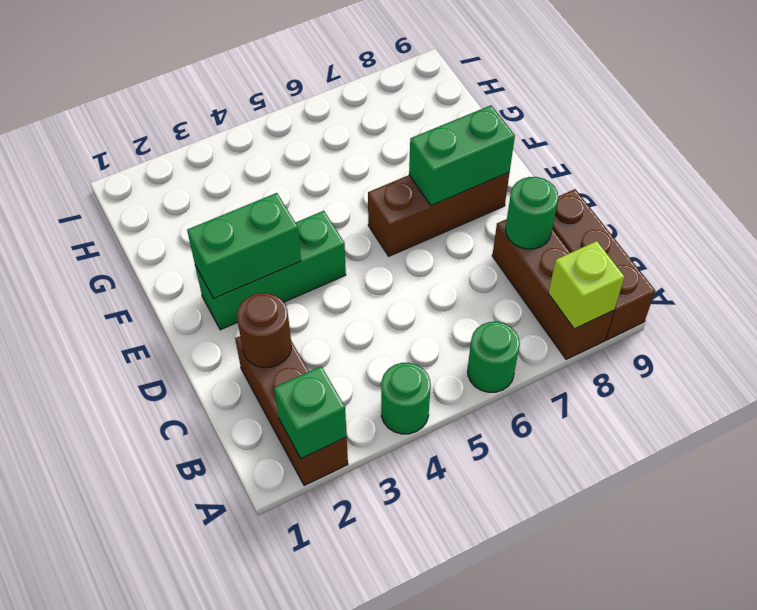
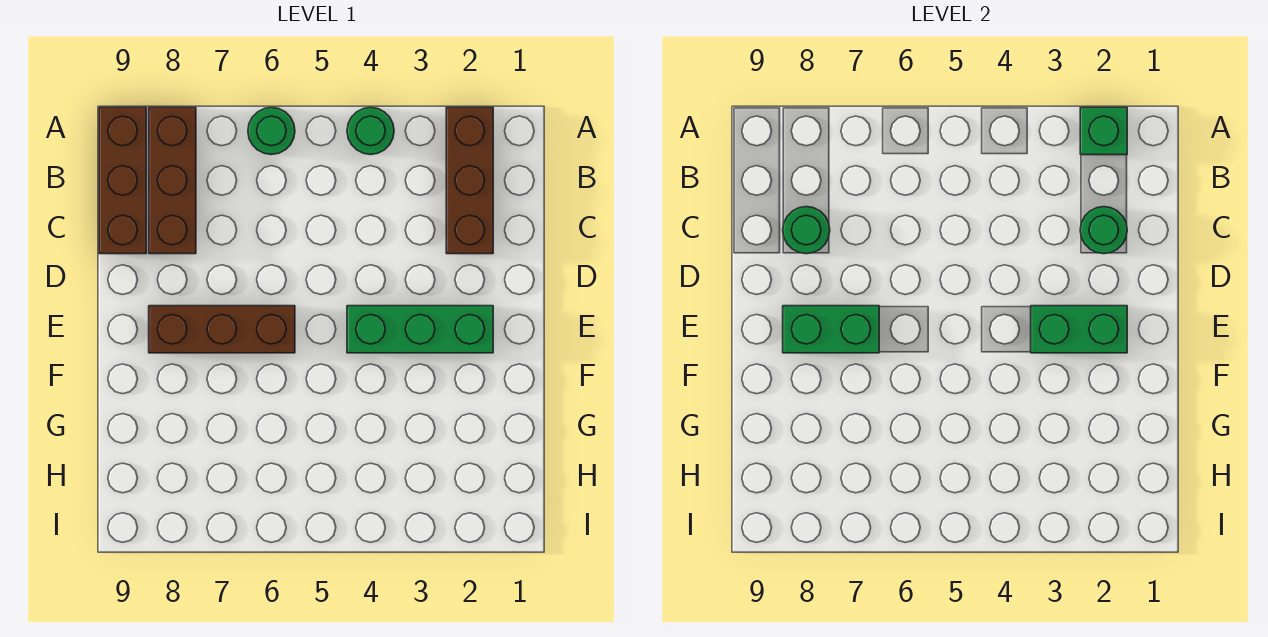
lime 1x1 brick [548,241,624,329] -> none
brown 1x1 round brick [237,293,291,368] -> green 1x1 round brick [1080,207,1127,254]

